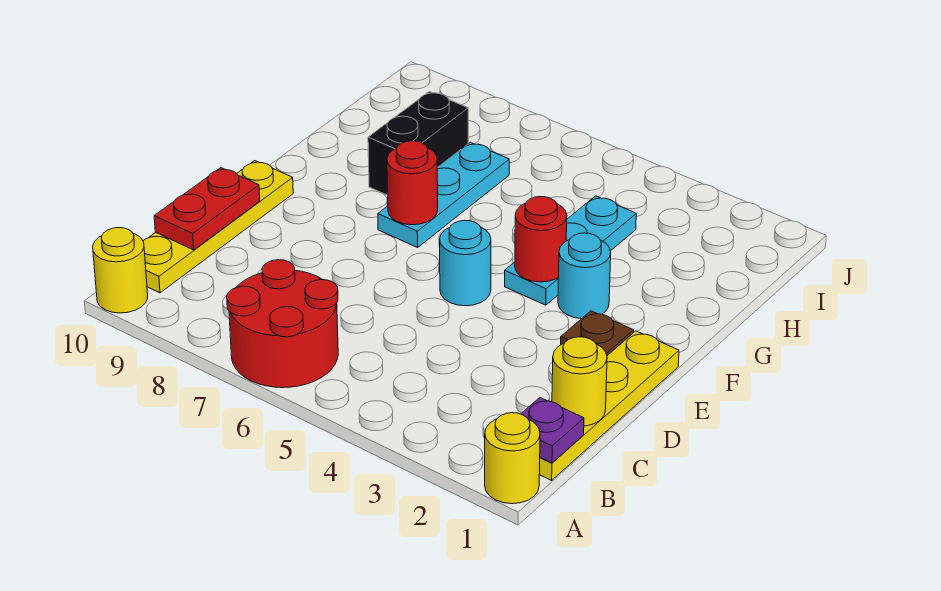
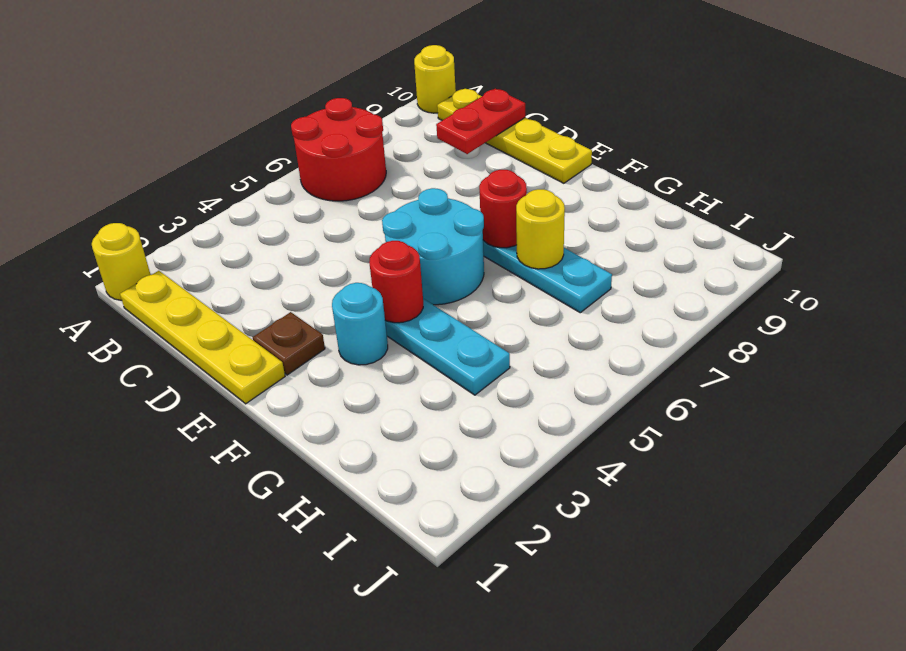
purple 1x1 plate [521,398,584,463] -> none
yellow 1x1 round brick [552,337,607,426] -> yellow 1x1 round brick moved to [516,189,565,269]
red 1x2 plate [154,168,260,250] -> red 1x2 plate turned to [436,89,525,154]
cyan 1x1 round brick [440,220,491,306] -> cyan 2x2 round brick [382,188,484,305]
black 1x2 brick [368,92,468,195] -> none

